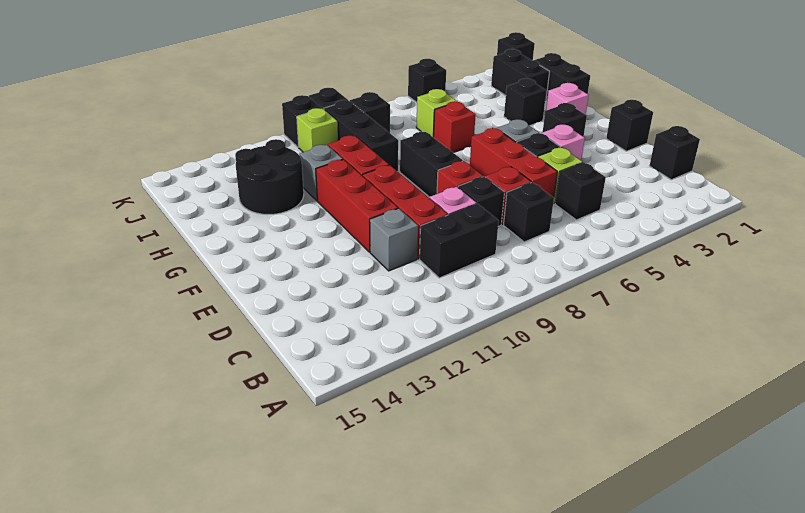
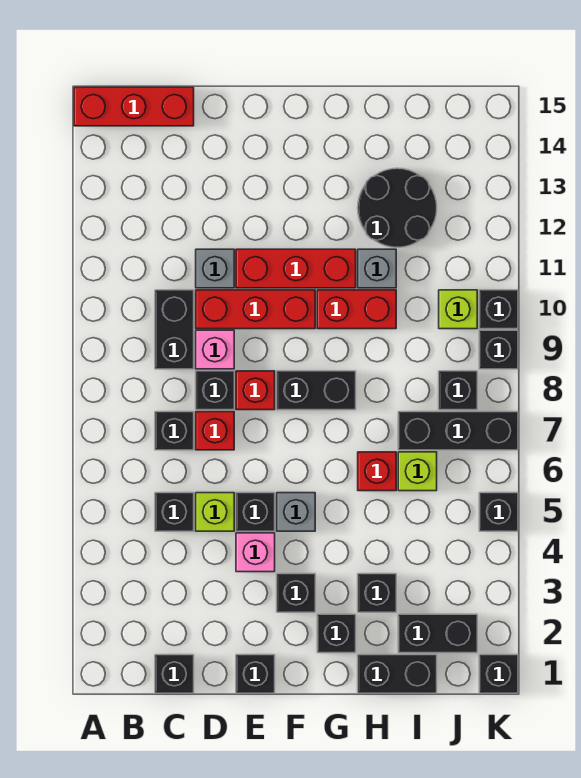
red 1x3 brick [470,128,557,198] -> red 1x3 brick moved to [74,87,194,126]
pink 1x1 brick [546,83,589,114] -> black 1x1 brick [317,614,356,653]
black 1x3 brick [324,100,398,171] -> black 1x3 brick moved to [398,412,518,450]

